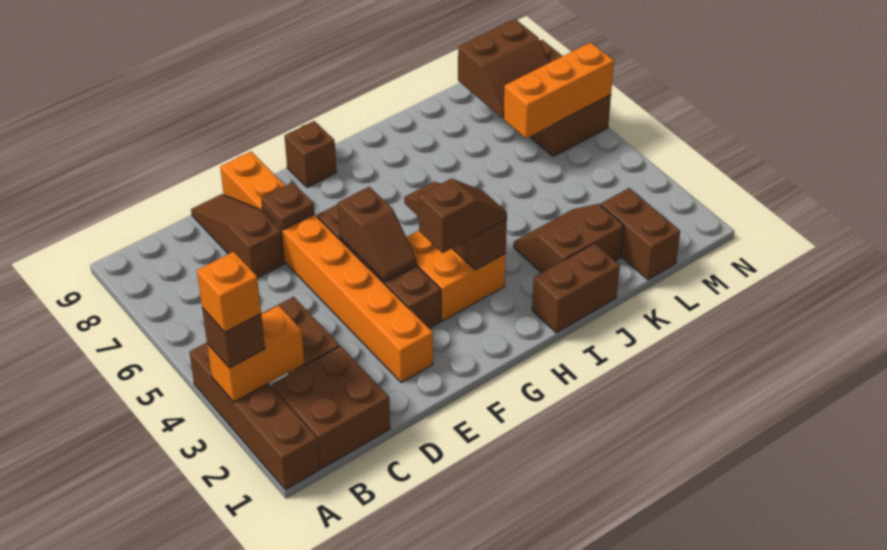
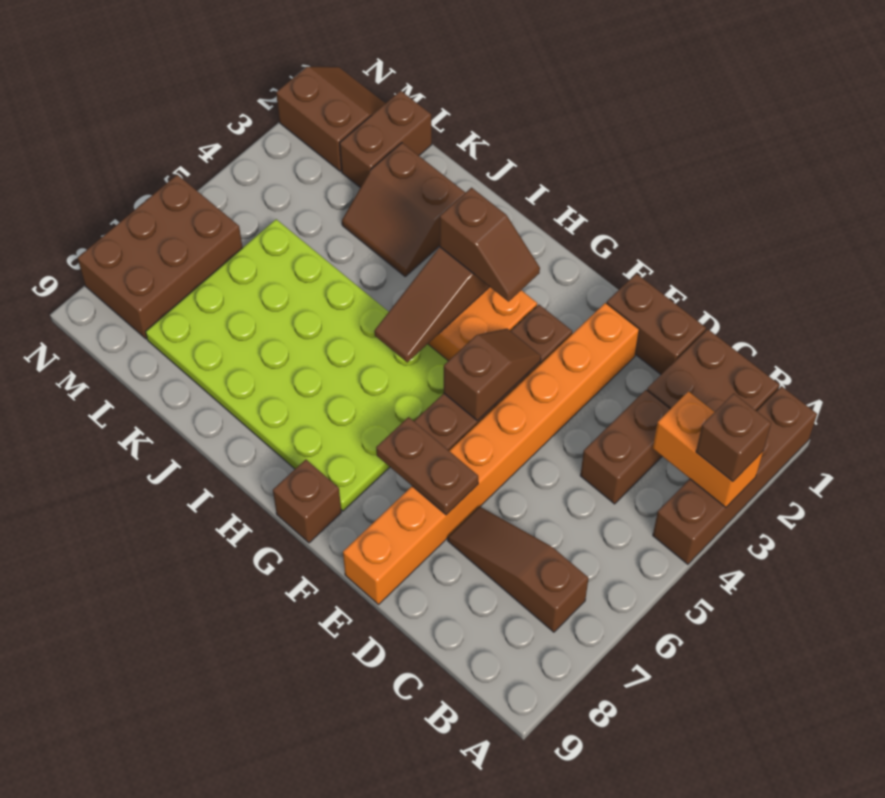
orange 1x1 brick [197,252,261,332] -> none
brown 1x3 slope [191,194,284,278] -> brown 1x3 slope turned to [448,506,589,632]
brown 1x1 plate [261,182,314,230] -> brown 1x2 plate [376,417,478,515]
brown 1x2 slope [418,179,507,253] -> brown 1x2 slope turned to [440,188,540,302]
none -> lime 4x6 plate [146,219,448,511]
brown 1x2 brick [532,243,620,333] -> brown 1x2 brick moved to [607,273,706,374]
orange 1x3 brick [503,42,614,138] -> none
brown 2x2 slope [458,19,550,118] -> brown 2x2 slope moved to [276,67,385,171]

